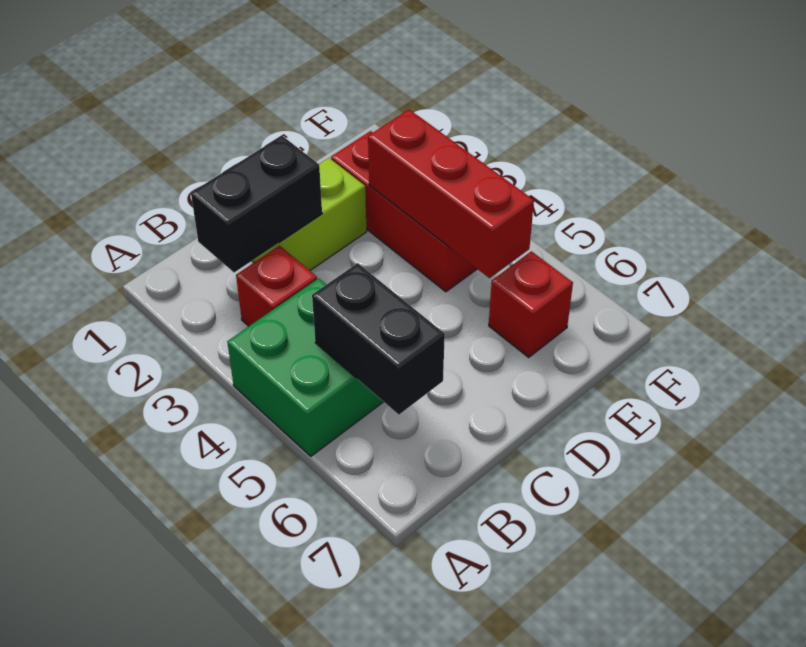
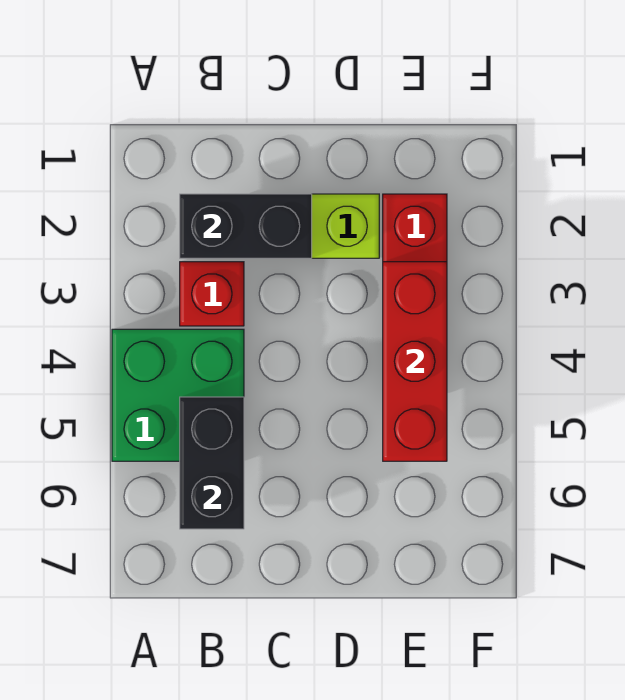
red 1x1 brick [489,251,573,357] -> none

